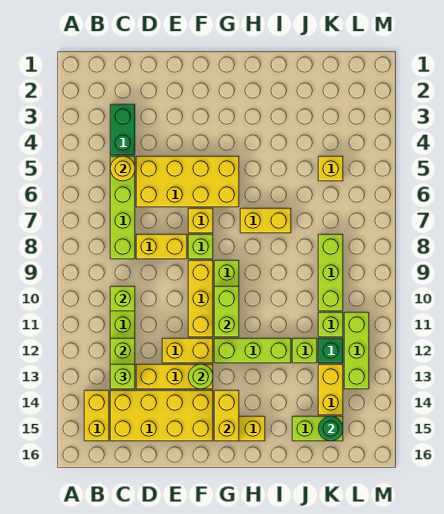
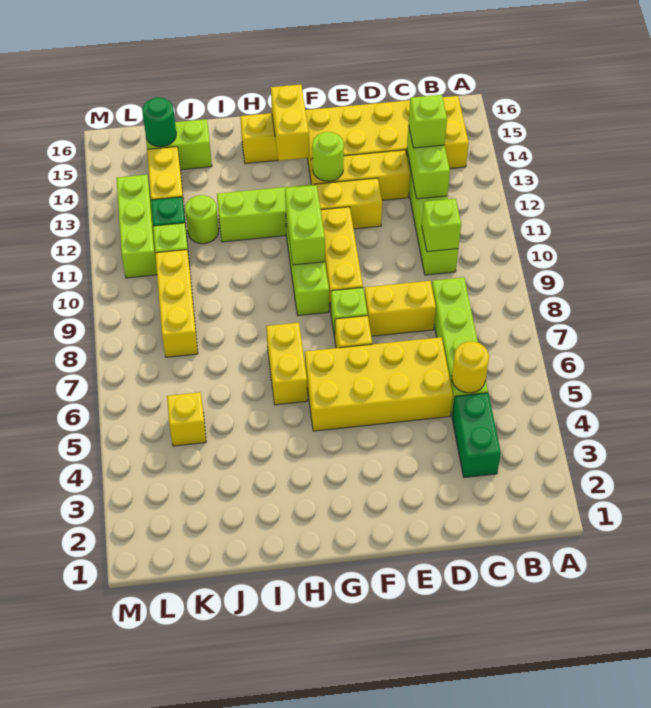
yellow 1x2 brick [240,208,291,233] -> yellow 1x2 brick turned to [266,323,307,405]
lime 1x1 brick [292,338,317,363] -> lime 1x1 round brick [185,195,219,244]
lime 1x3 brick [318,234,343,311] -> yellow 1x3 brick [155,250,198,357]

